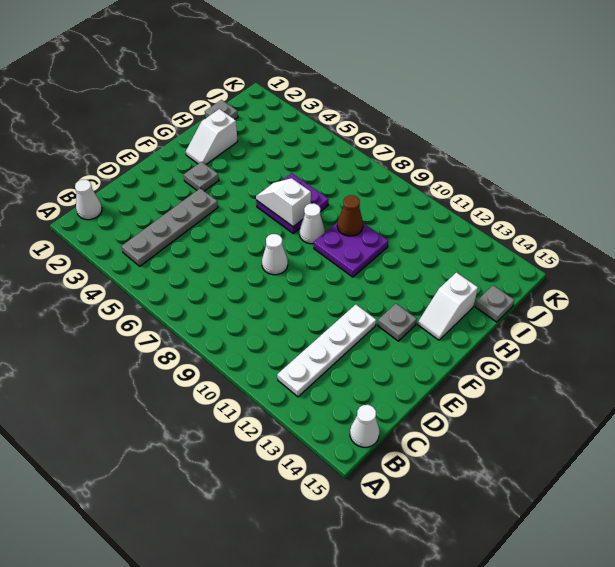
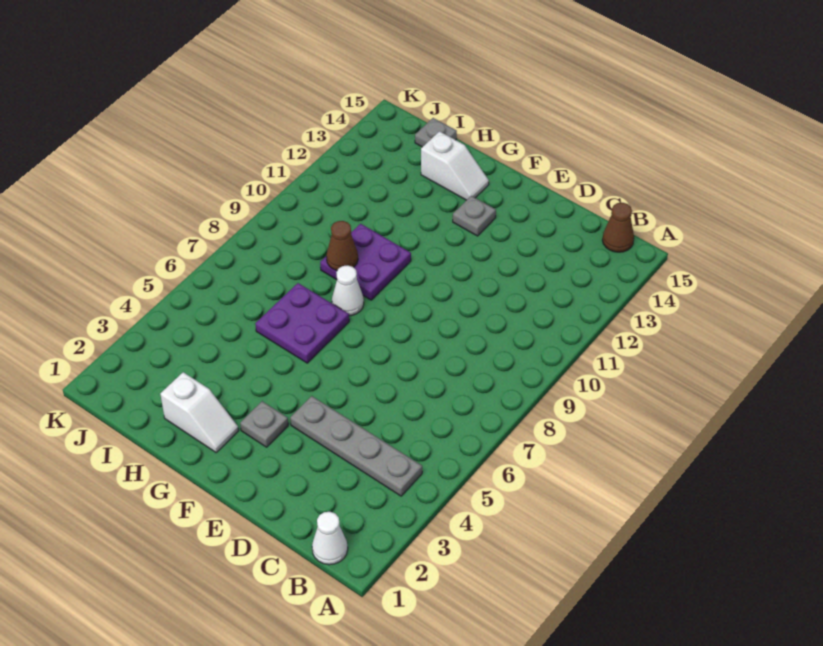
white 1x4 plate [277,305,376,397] -> none
white 1x1 cone [350,405,379,447] -> brown 1x1 cone [602,203,634,252]
white 1x1 cone [262,234,288,275] -> none
white 1x2 slope [256,178,311,227] -> none
grey 1x1 plate [205,100,238,119] -> none

